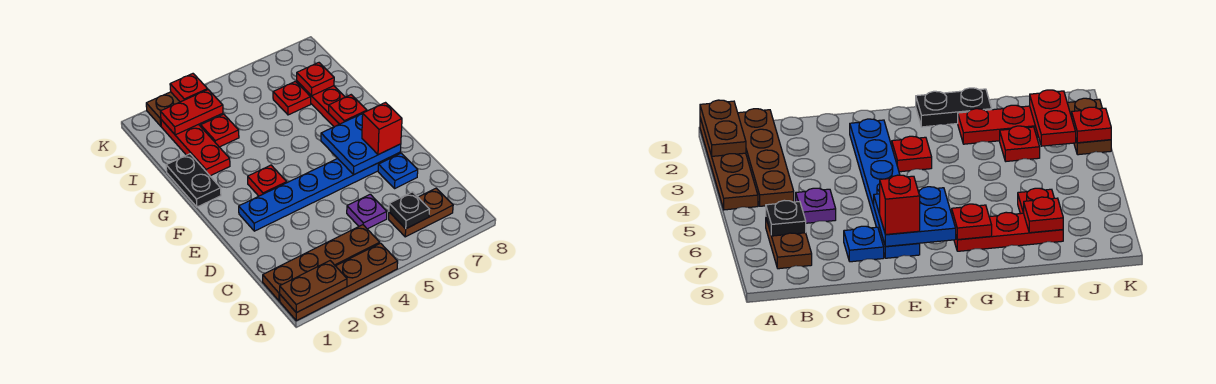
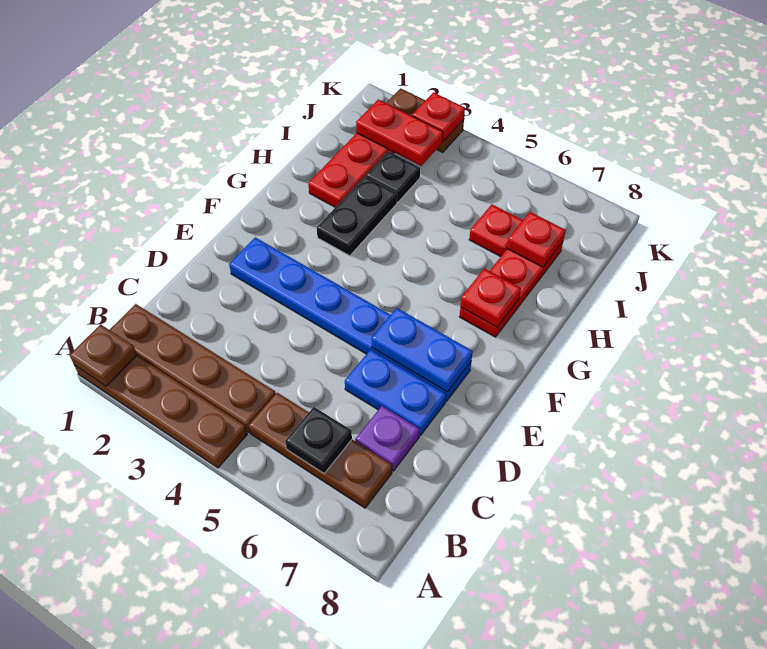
brown 1x2 plate [280,261,347,313] -> brown 1x1 plate [70,324,137,386]
brown 1x2 plate [389,188,453,237] -> brown 1x3 plate [249,393,392,508]
purple 1x1 plate [347,194,387,229] -> purple 1x1 plate moved to [355,406,420,471]
blue 1x1 plate [378,153,418,188] -> blue 1x2 plate [345,350,446,435]
blue 2x2 plate [321,113,401,174] -> blue 1x2 plate [372,308,473,392]
red 1x1 brick [362,103,402,155] -> none
red 1x1 plate [248,165,287,196] -> none
black 1x2 plate [166,154,221,207] -> black 1x2 plate moved to [317,176,397,256]
red 1x1 plate [201,114,239,147] -> black 1x1 plate [366,151,420,202]

